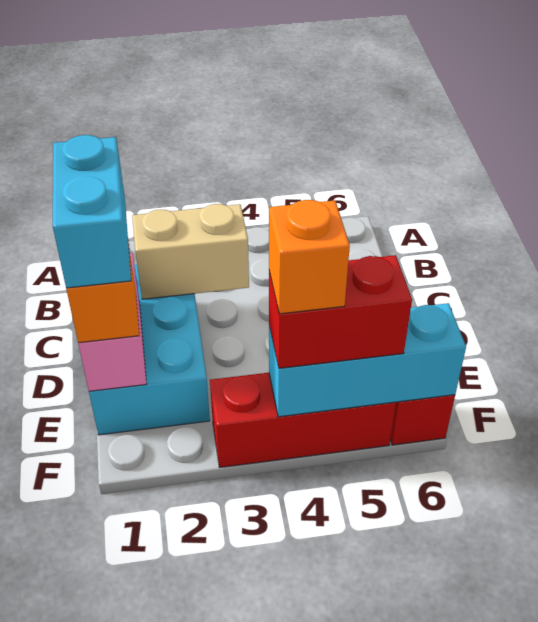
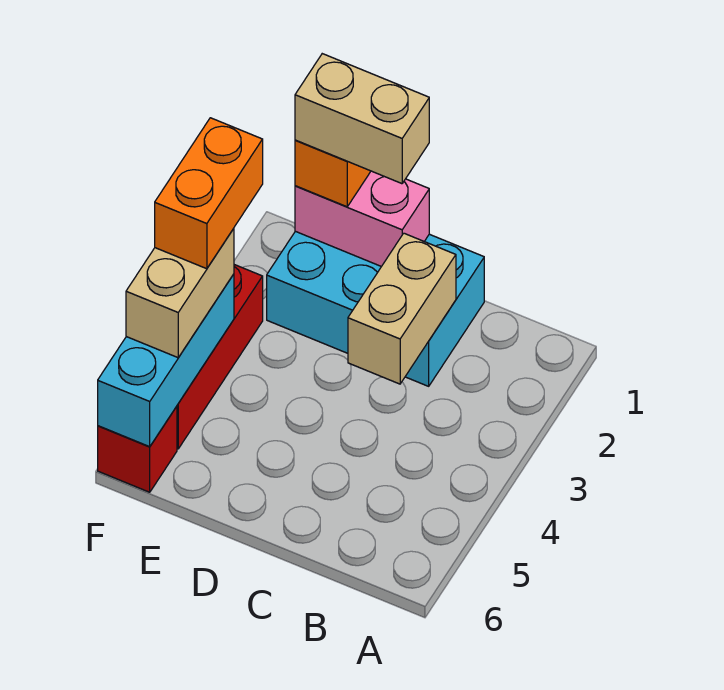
cyan 1x2 brick [53,135,131,288] -> tan 1x2 brick [295,54,429,184]
red 1x2 brick [269,255,412,368] -> tan 1x2 brick [126,229,234,358]
orange 1x1 brick [269,200,350,314] -> orange 1x2 brick [155,118,263,269]

